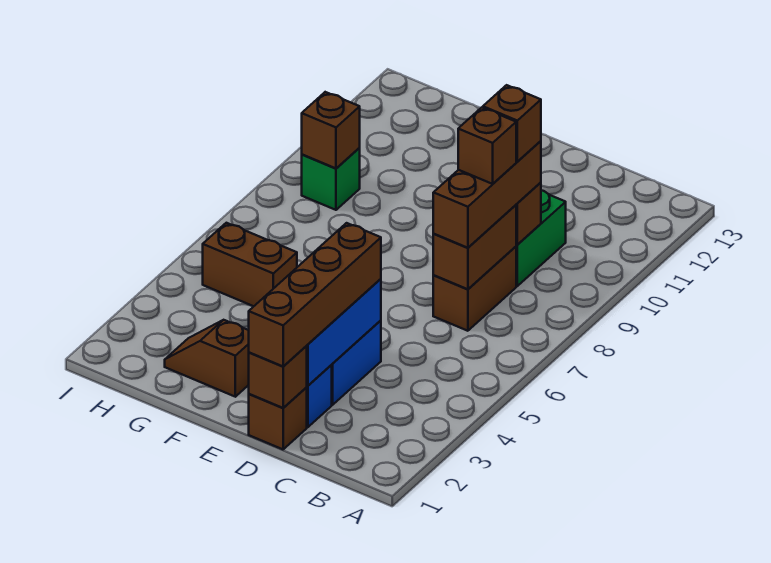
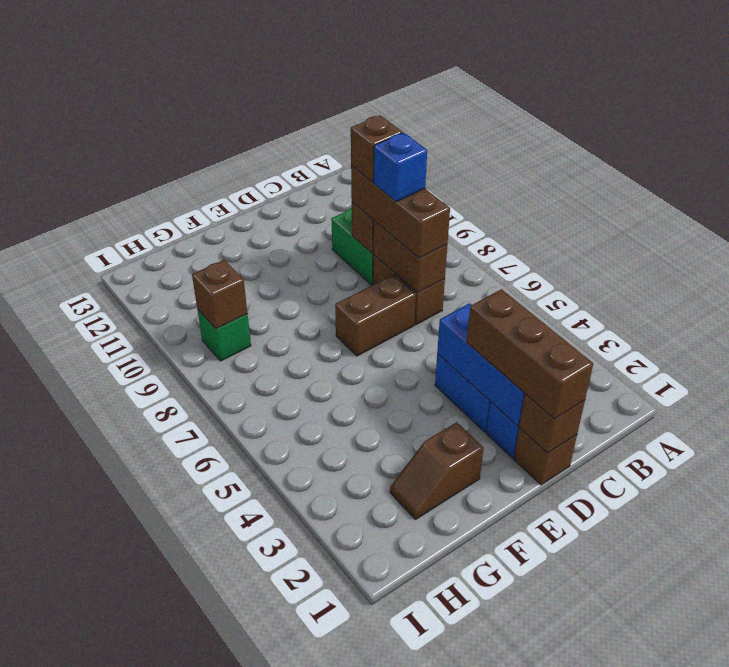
brown 1x1 brick [458,107,516,184] -> blue 1x1 brick [374,133,427,202]
brown 1x4 brick [249,223,381,366] -> brown 1x3 brick [467,289,593,419]
brown 1x2 brick [203,223,297,306] -> brown 1x2 brick moved to [335,275,416,356]

